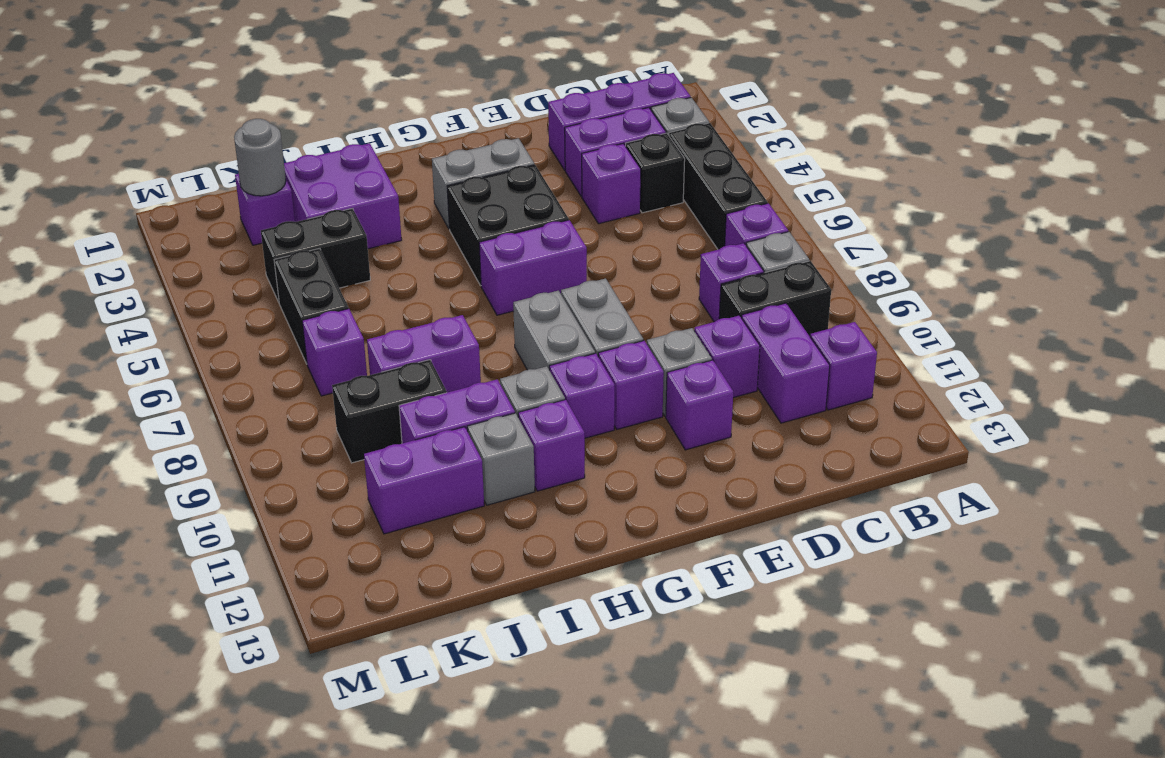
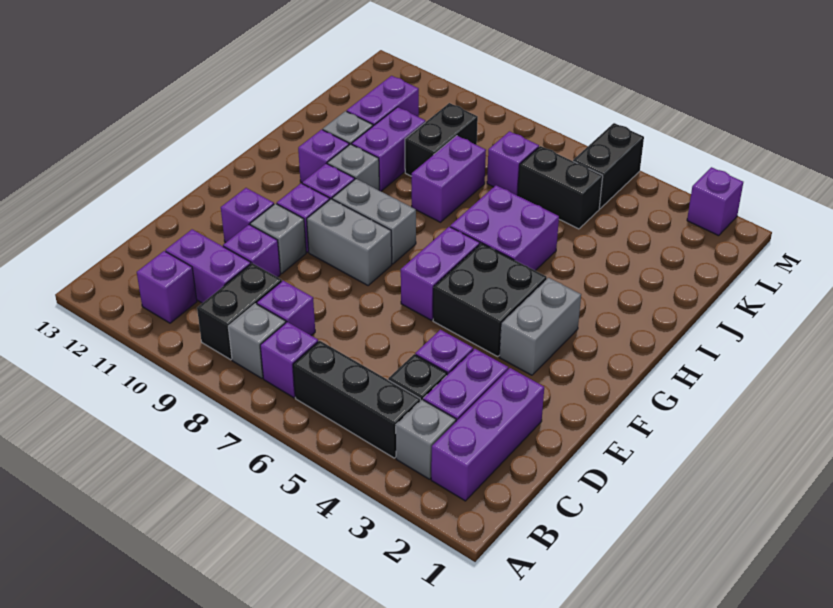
purple 2x2 brick [284,143,402,249] -> purple 2x2 brick moved to [450,185,559,271]
black 1x2 brick [261,208,370,302] -> black 1x2 brick moved to [573,123,644,209]
purple 1x1 brick [235,174,295,245] -> purple 1x1 brick moved to [687,167,743,236]
grey 1x1 round brick [234,119,286,196] -> none

